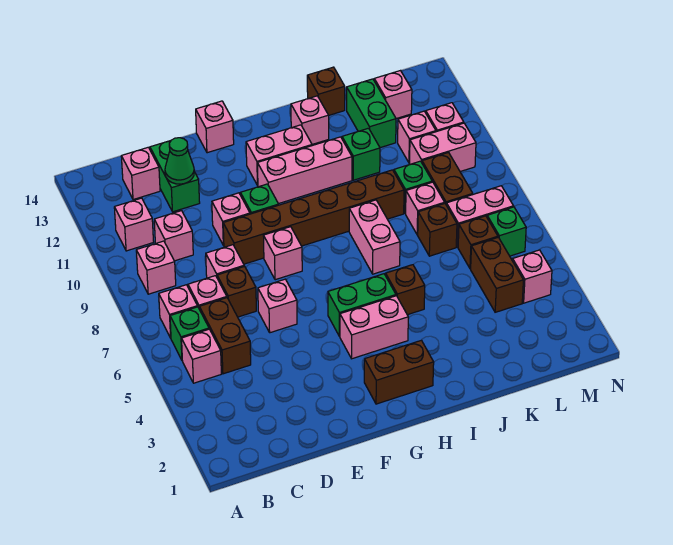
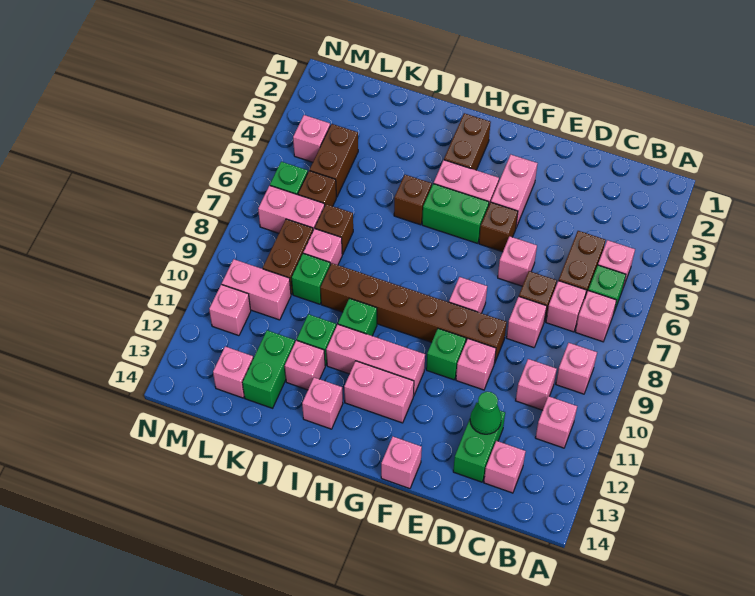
brown 1x2 brick [364,340,434,404] -> brown 1x2 brick turned to [444,113,491,170]
pink 1x2 brick [349,200,400,274] -> pink 1x2 brick moved to [491,155,538,227]
none -> green 1x1 brick [338,298,377,336]
brown 1x1 brick [307,67,345,115] -> brown 1x1 brick moved to [479,202,518,252]
pink 1x1 brick [398,111,436,163] -> pink 1x1 brick moved to [285,340,325,390]

